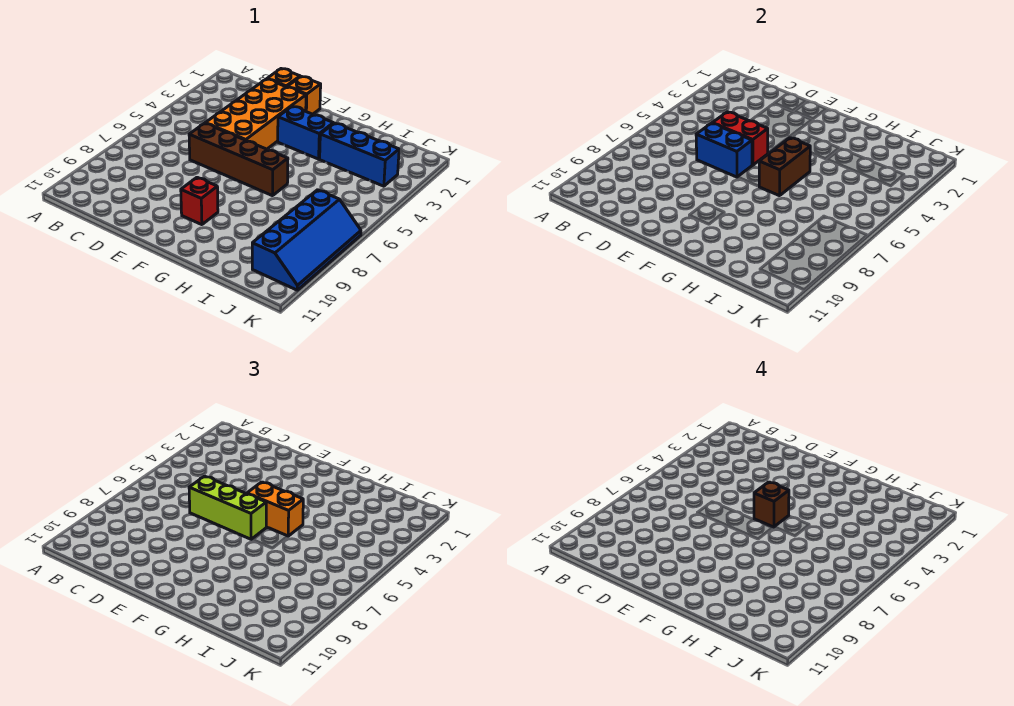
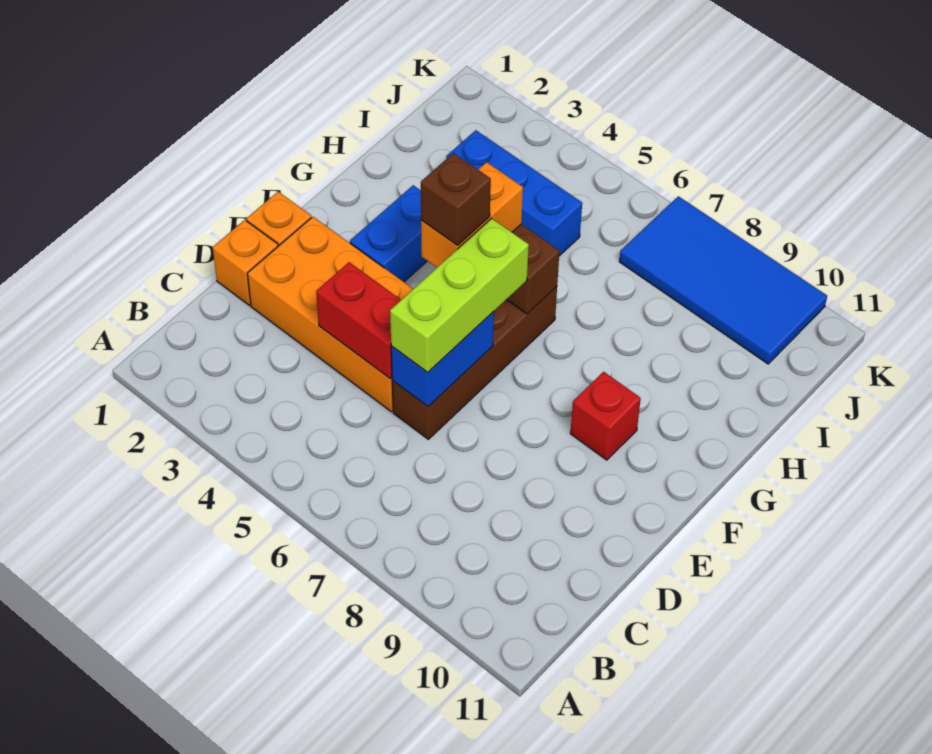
red 1x2 brick [712,112,768,165] -> red 1x2 brick turned to [316,262,401,379]
blue 1x3 brick [320,123,399,186] -> blue 1x3 brick turned to [446,130,582,256]
blue 2x4 slope [252,190,361,290] -> blue 2x4 tile [619,196,827,364]

